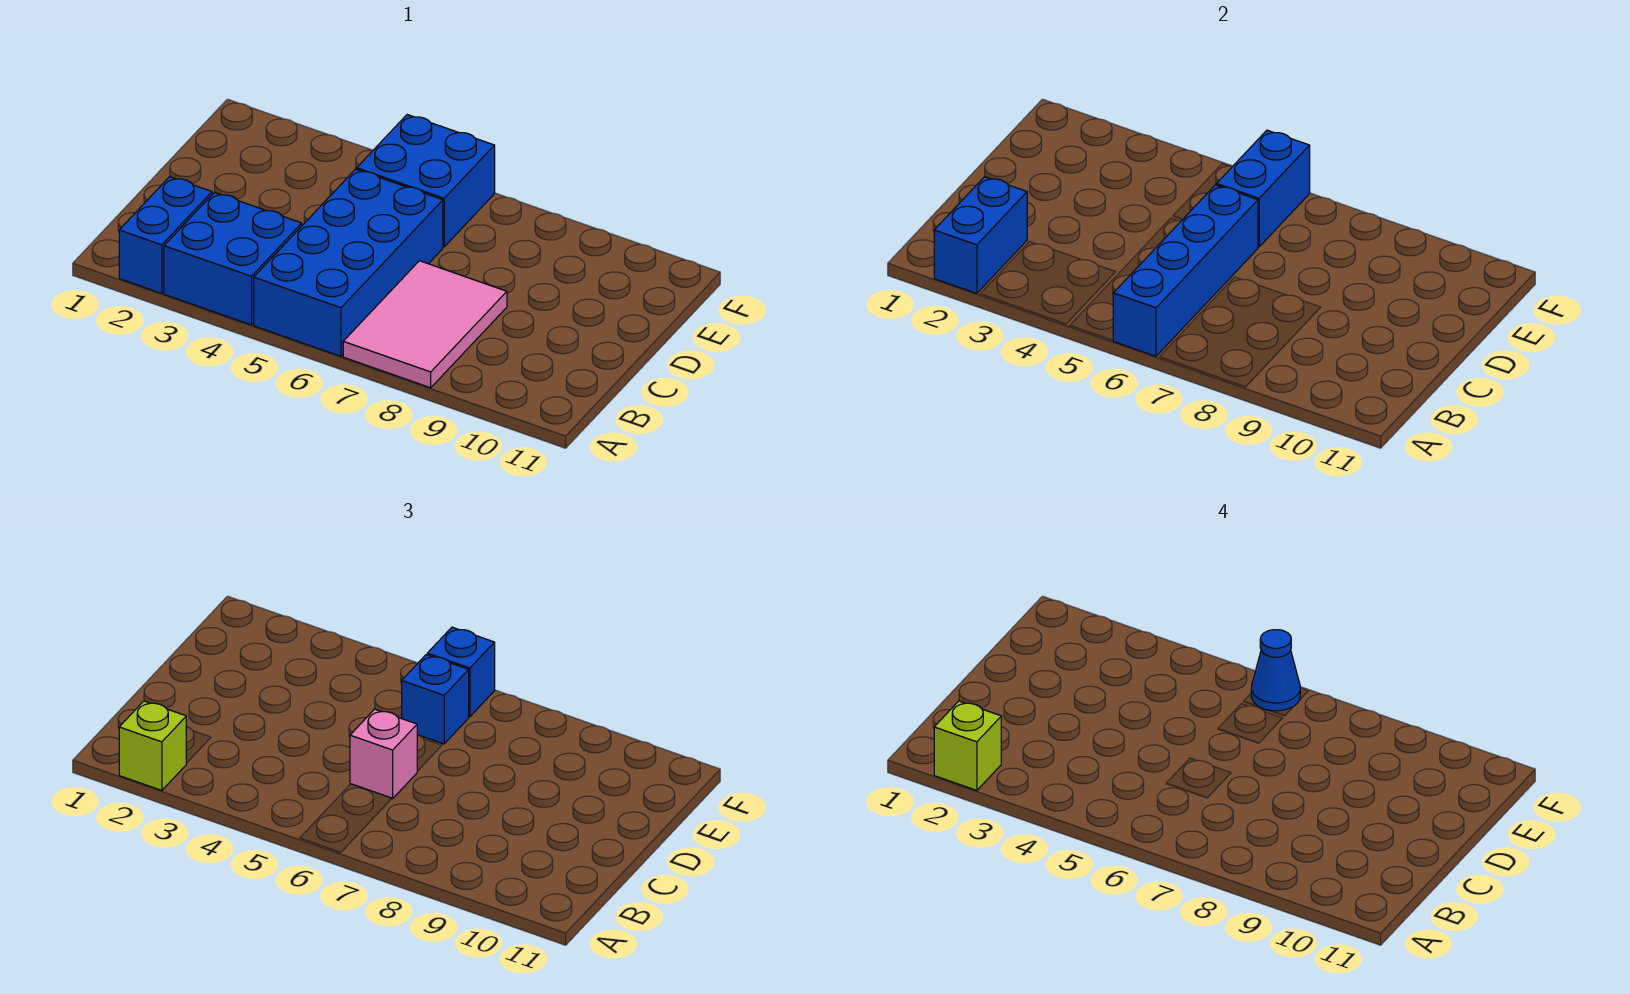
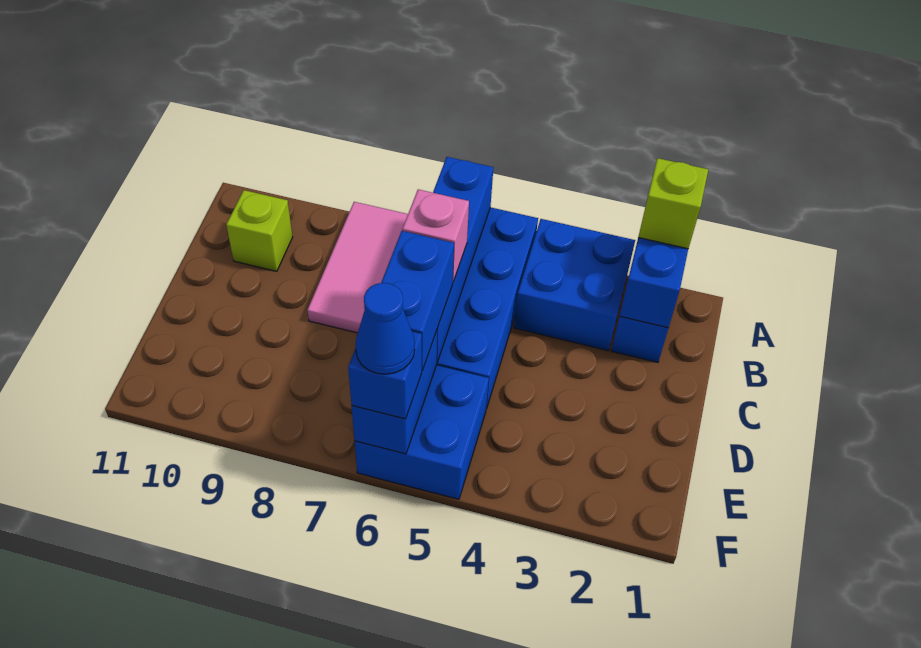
lime 1x1 brick [934,701,1001,790] -> lime 1x1 brick moved to [226,190,293,271]
blue 1x1 brick [402,655,469,744] -> blue 1x2 brick [381,231,454,370]

